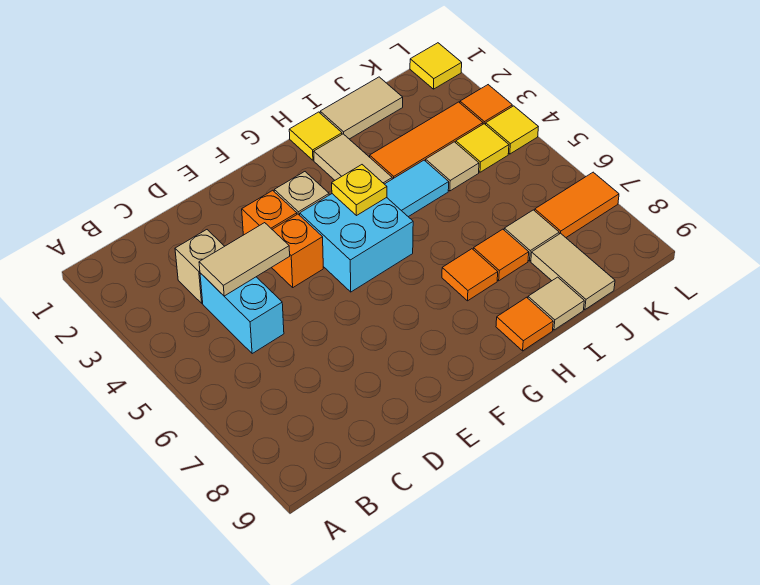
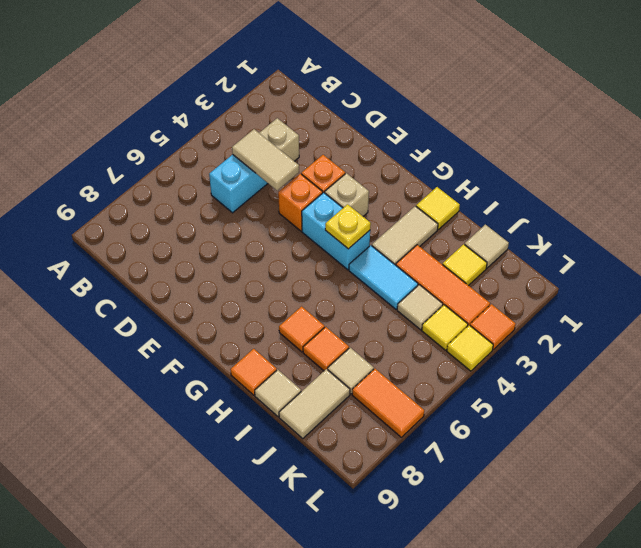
cyan 2x2 brick [300,194,413,292] -> cyan 1x2 brick [302,193,370,270]
tan 1x2 tile [320,77,403,139] -> tan 1x1 tile [465,225,509,268]
yellow 1x1 tile [410,43,462,89] -> yellow 1x1 tile moved to [443,244,487,286]

